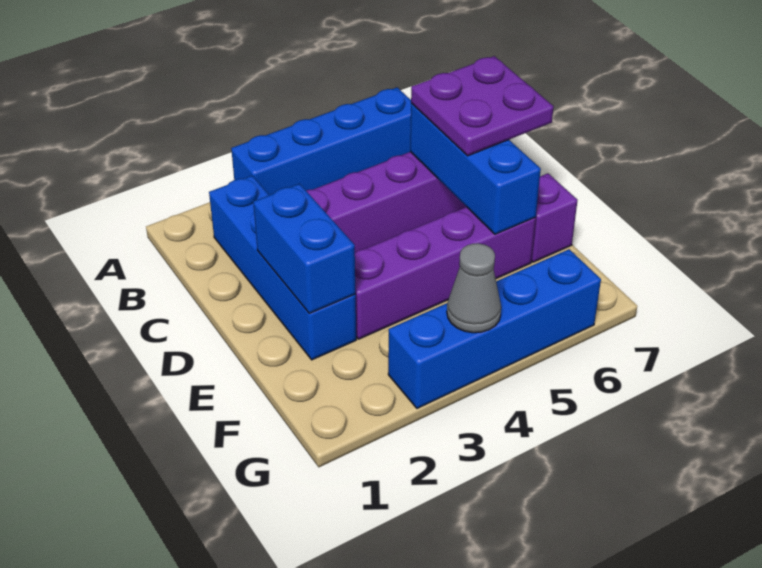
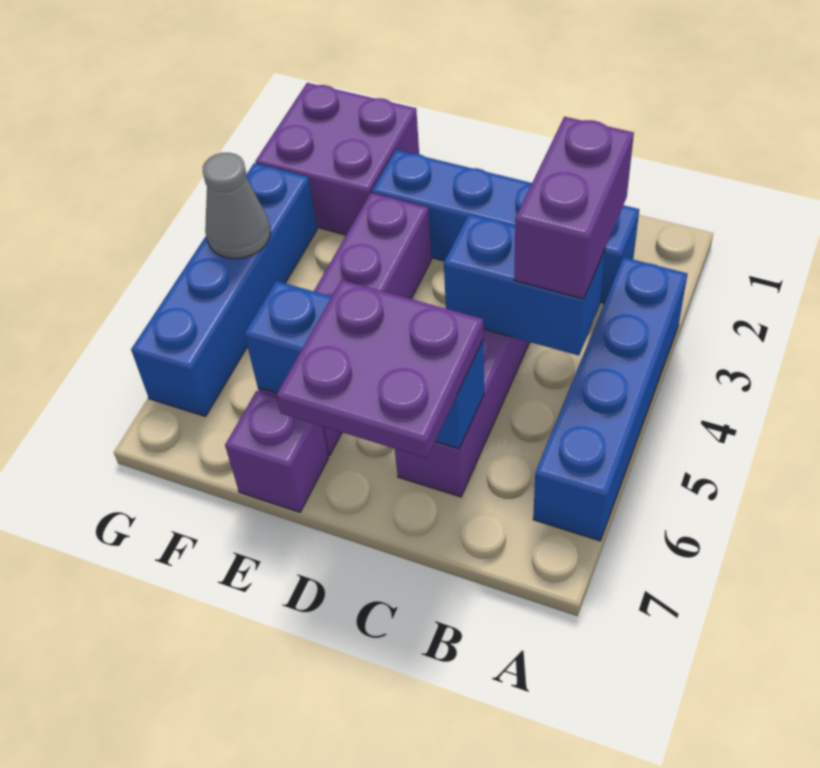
none -> purple 1x2 brick [514,117,634,299]
blue 1x2 brick [253,184,355,313] -> blue 1x2 brick moved to [444,214,605,356]
none -> purple 2x2 brick [255,83,419,235]

